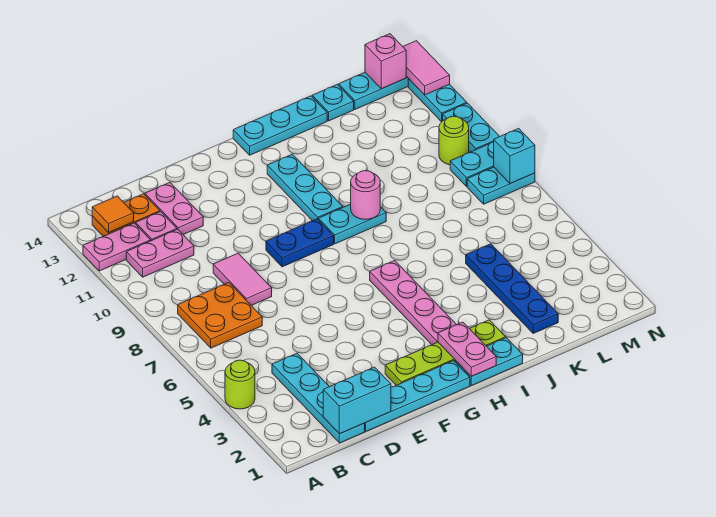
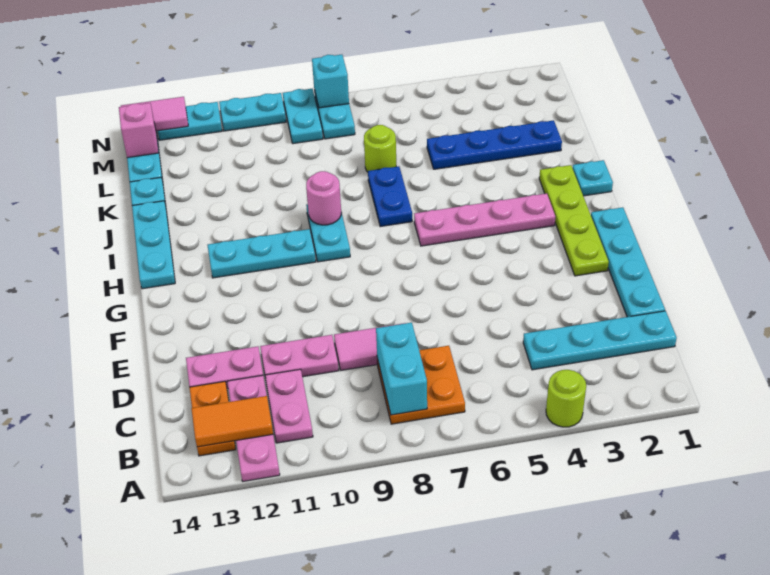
orange 1x1 tile [92,196,134,233] -> orange 1x2 tile [191,396,273,447]
cyan 1x2 brick [323,367,391,434] -> cyan 1x2 brick moved to [376,323,427,415]
blue 1x2 plate [266,219,334,267] -> blue 1x2 plate moved to [368,166,412,227]
cyan 1x2 plate [455,338,523,386] -> cyan 1x1 plate [573,160,613,196]
pink 1x2 plate [438,322,496,376] -> pink 1x2 plate moved to [260,335,339,377]
lime 1x1 round brick [439,116,469,165] -> lime 1x1 round brick moved to [364,125,396,172]

